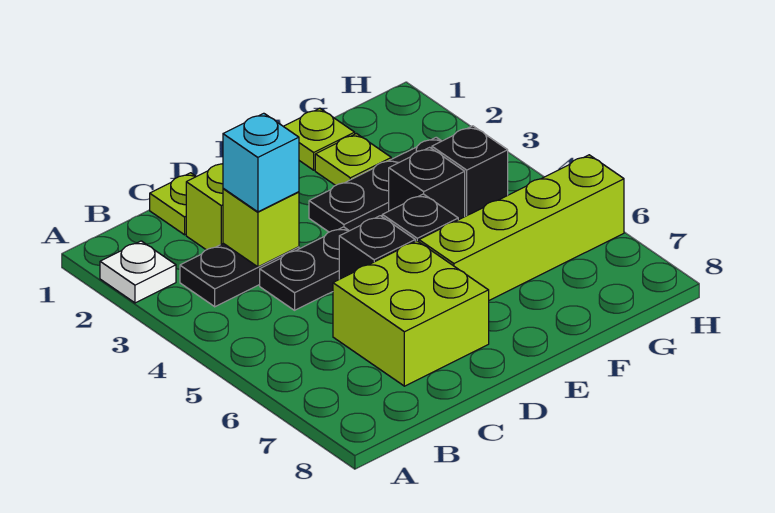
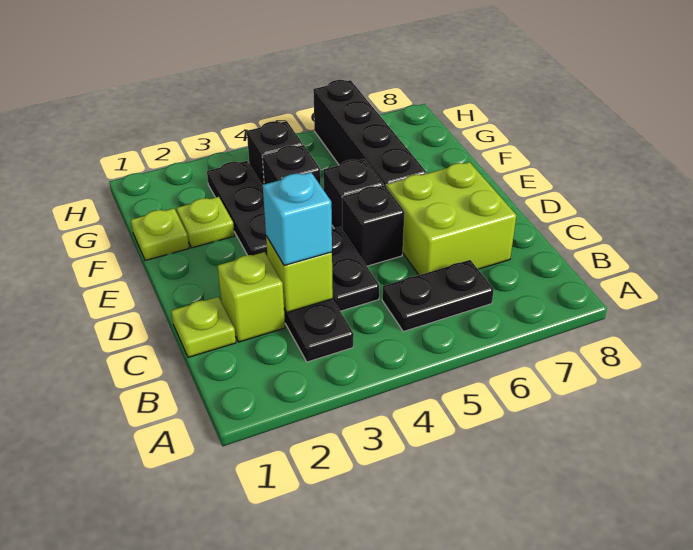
white 1x1 plate [100,241,176,303] -> none
none -> black 1x2 plate [382,260,494,332]
lime 1x4 brick [419,155,624,300] -> black 1x4 brick [313,80,427,186]

